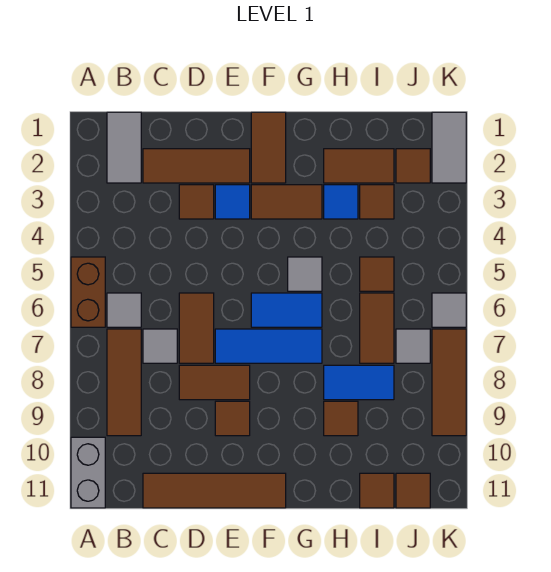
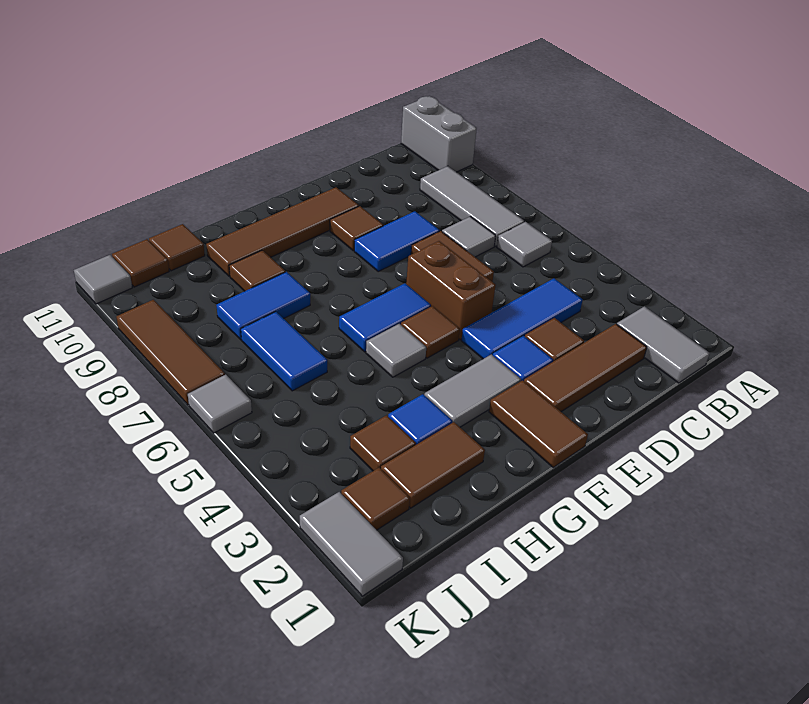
brown 1x2 brick [71,257,105,327] -> brown 1x2 brick moved to [406,241,496,340]
brown 1x3 tile [107,329,141,436] -> grey 1x3 tile [420,166,524,246]
brown 1x4 tile [143,473,286,508] -> brown 1x4 tile moved to [206,187,359,276]
brown 1x2 tile [179,365,250,400] -> blue 1x2 tile [354,211,439,271]
blue 1x3 tile [215,329,322,363] -> blue 1x3 tile moved to [461,278,583,359]
brown 1x2 tile [251,185,322,219] -> grey 1x2 tile [424,354,521,427]
brown 1x1 tile [360,257,394,291] -> brown 1x1 tile moved to [401,306,460,358]
brown 1x2 tile [360,293,394,363] -> blue 1x2 tile [241,312,327,391]
grey 1x1 tile [396,329,430,363] -> grey 1x1 tile moved to [74,255,132,304]

